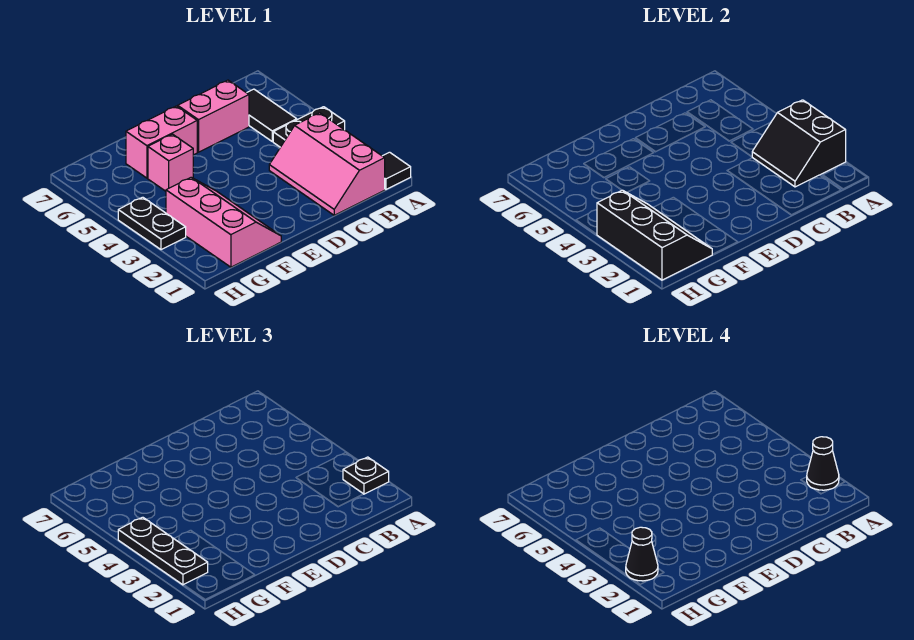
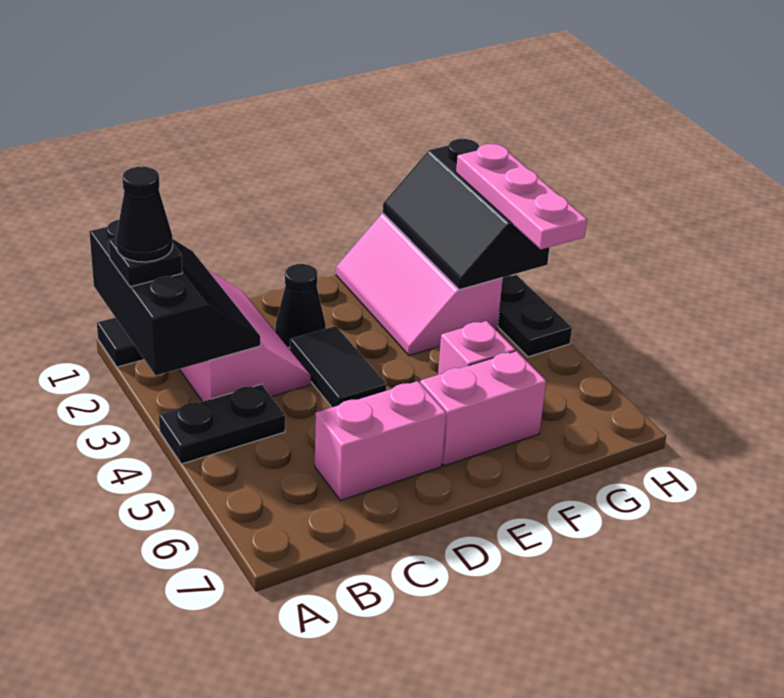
black 2x2 slope [752,100,846,187] -> black 2x3 slope [89,220,260,375]
black 1x2 tile [247,89,297,141] -> black 1x2 tile moved to [290,326,386,407]
black 1x3 plate [118,517,208,585] -> pink 1x3 plate [456,144,587,249]
black 1x1 cone [626,527,658,581] -> black 1x1 cone moved to [275,264,326,348]

